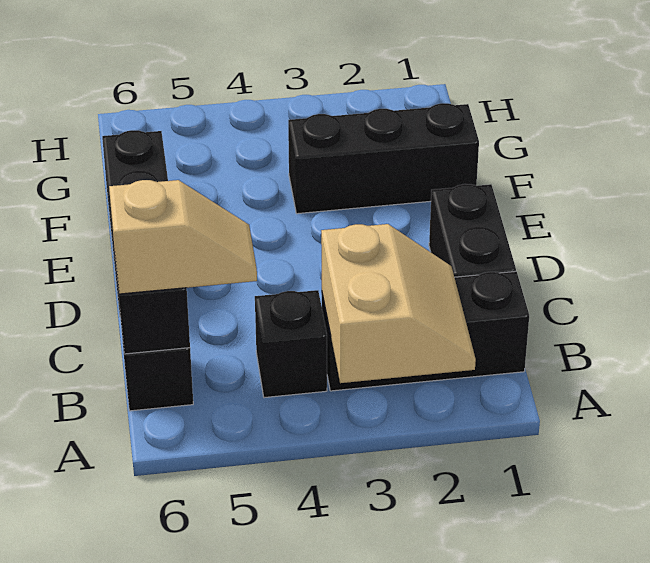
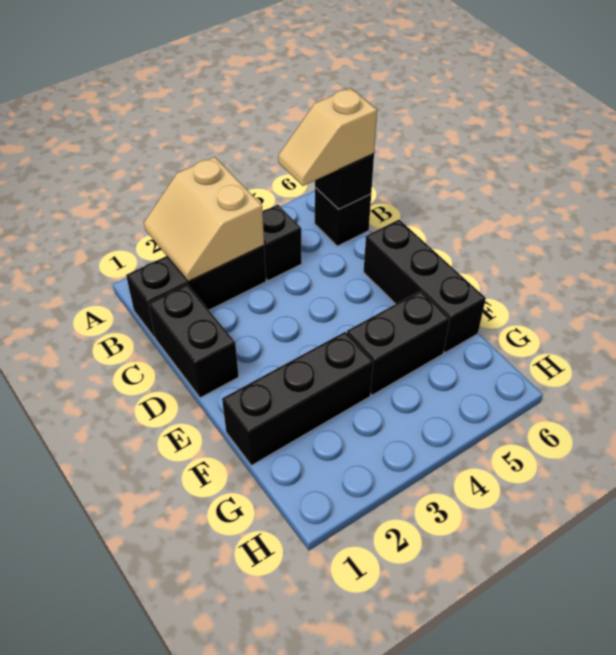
none -> black 1x2 brick [347,291,450,395]

